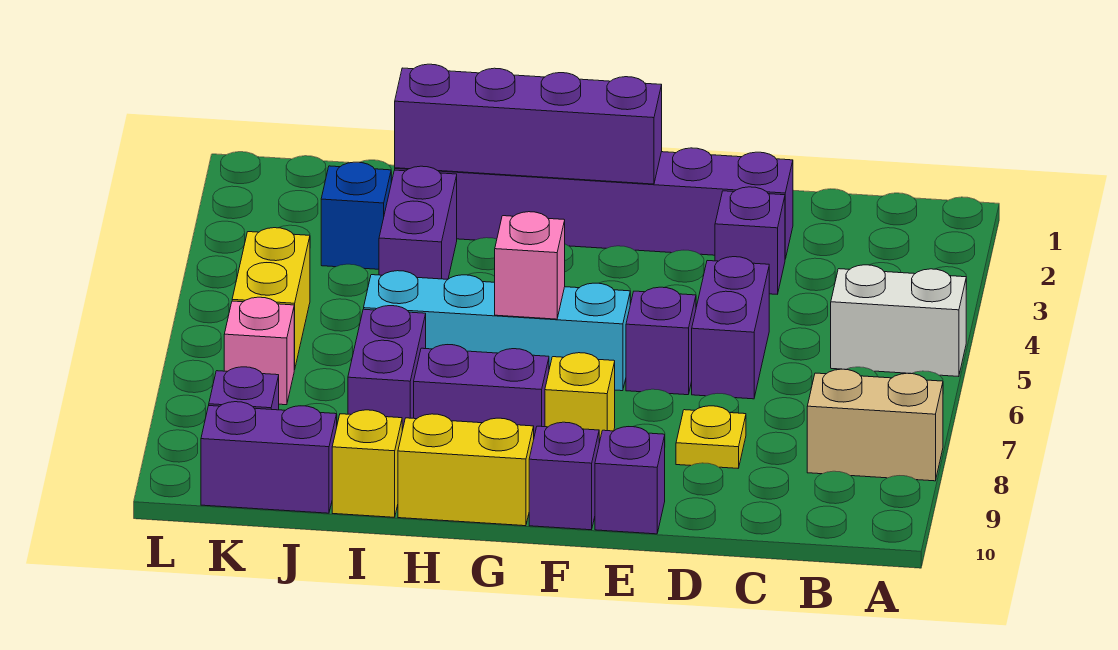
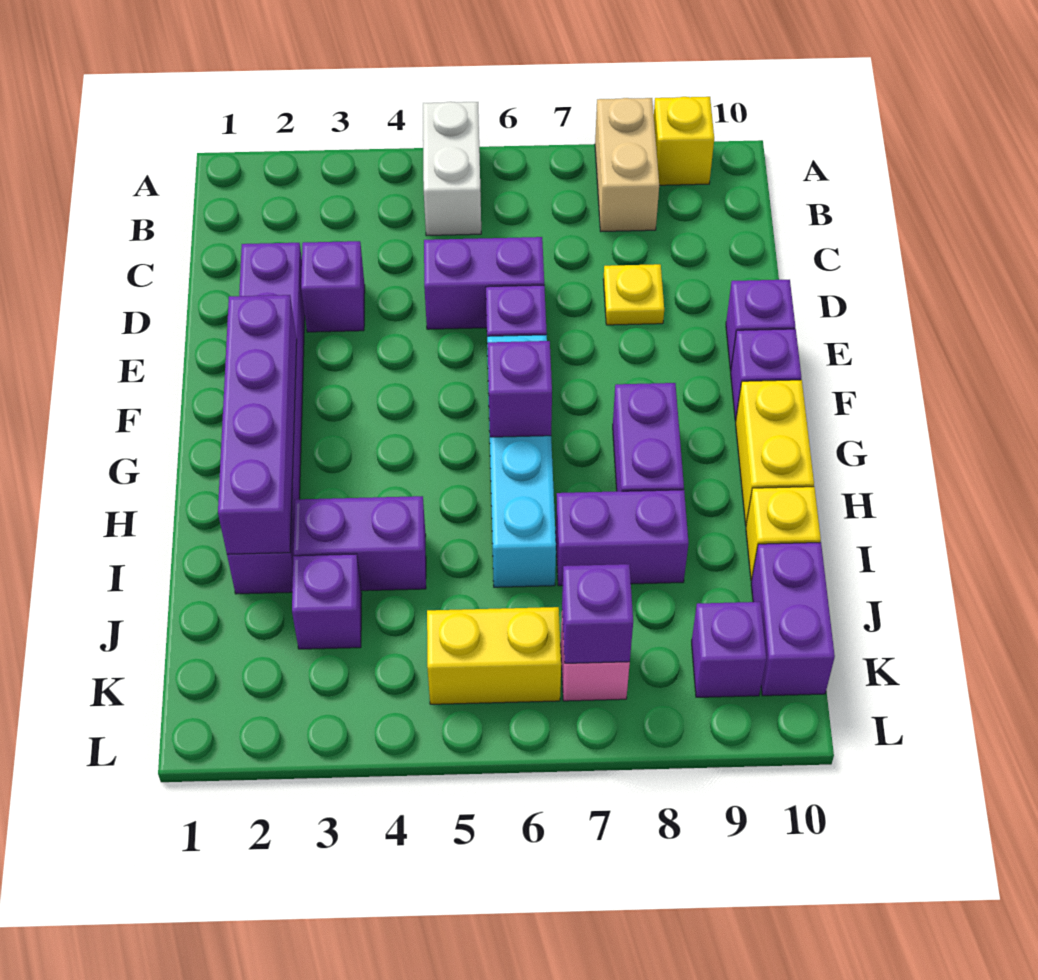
yellow 1x1 brick [545,353,615,443] -> yellow 1x1 brick moved to [654,97,714,185]
pink 1x1 brick [495,212,565,319] -> purple 1x1 brick [488,341,552,437]
blue 1x1 brick [321,162,391,269] -> purple 1x1 brick [292,554,362,649]
none -> purple 1x1 brick [562,564,633,663]

